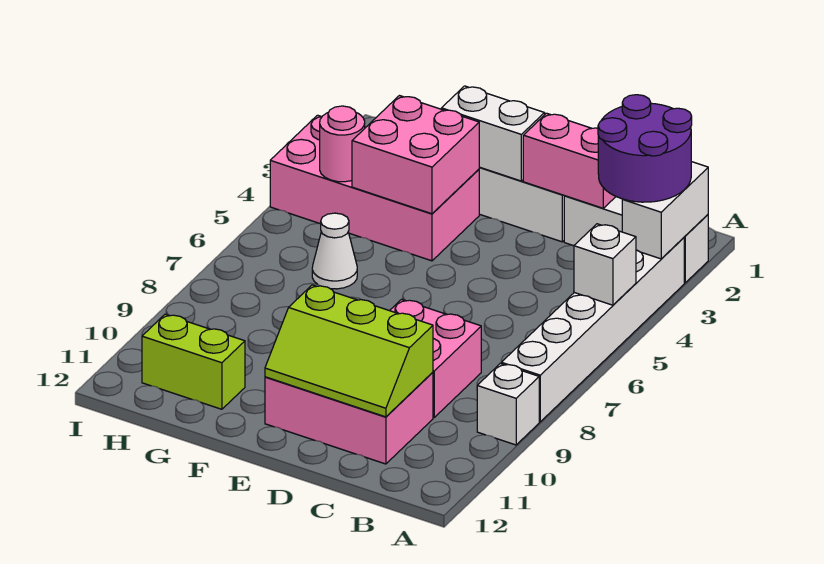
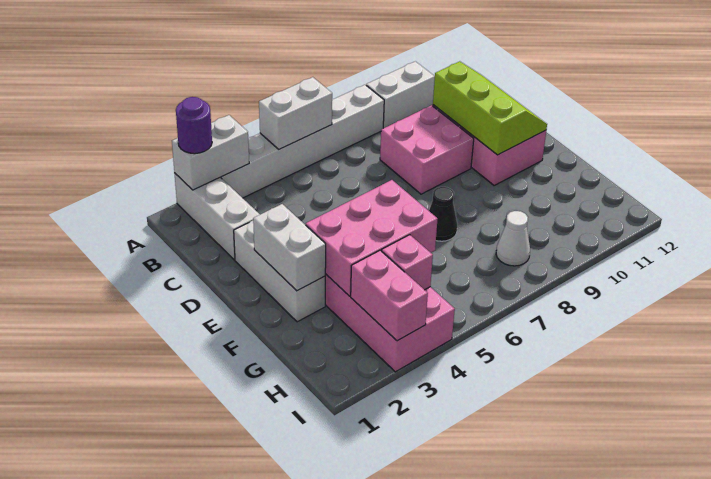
purple 2x2 round brick [598,95,692,202] -> purple 1x1 round brick [176,97,212,154]
white 1x1 brick [574,224,636,305] -> white 1x2 brick [259,77,332,149]
white 1x1 brick [477,364,539,445] -> white 1x2 brick [366,61,435,128]
pink 1x2 brick [523,113,616,208] -> pink 1x2 brick moved to [351,250,428,341]
pink 2x2 brick [352,96,480,214] -> pink 2x3 brick [306,180,437,296]
none -> black 1x1 cone [429,187,457,241]
white 1x1 cone [312,213,357,289] -> white 1x1 cone moved to [496,211,530,266]
lime 1x2 brick [142,314,245,409] -> none
pink 1x1 round brick [320,106,365,182] -> pink 1x1 brick [382,235,433,290]

